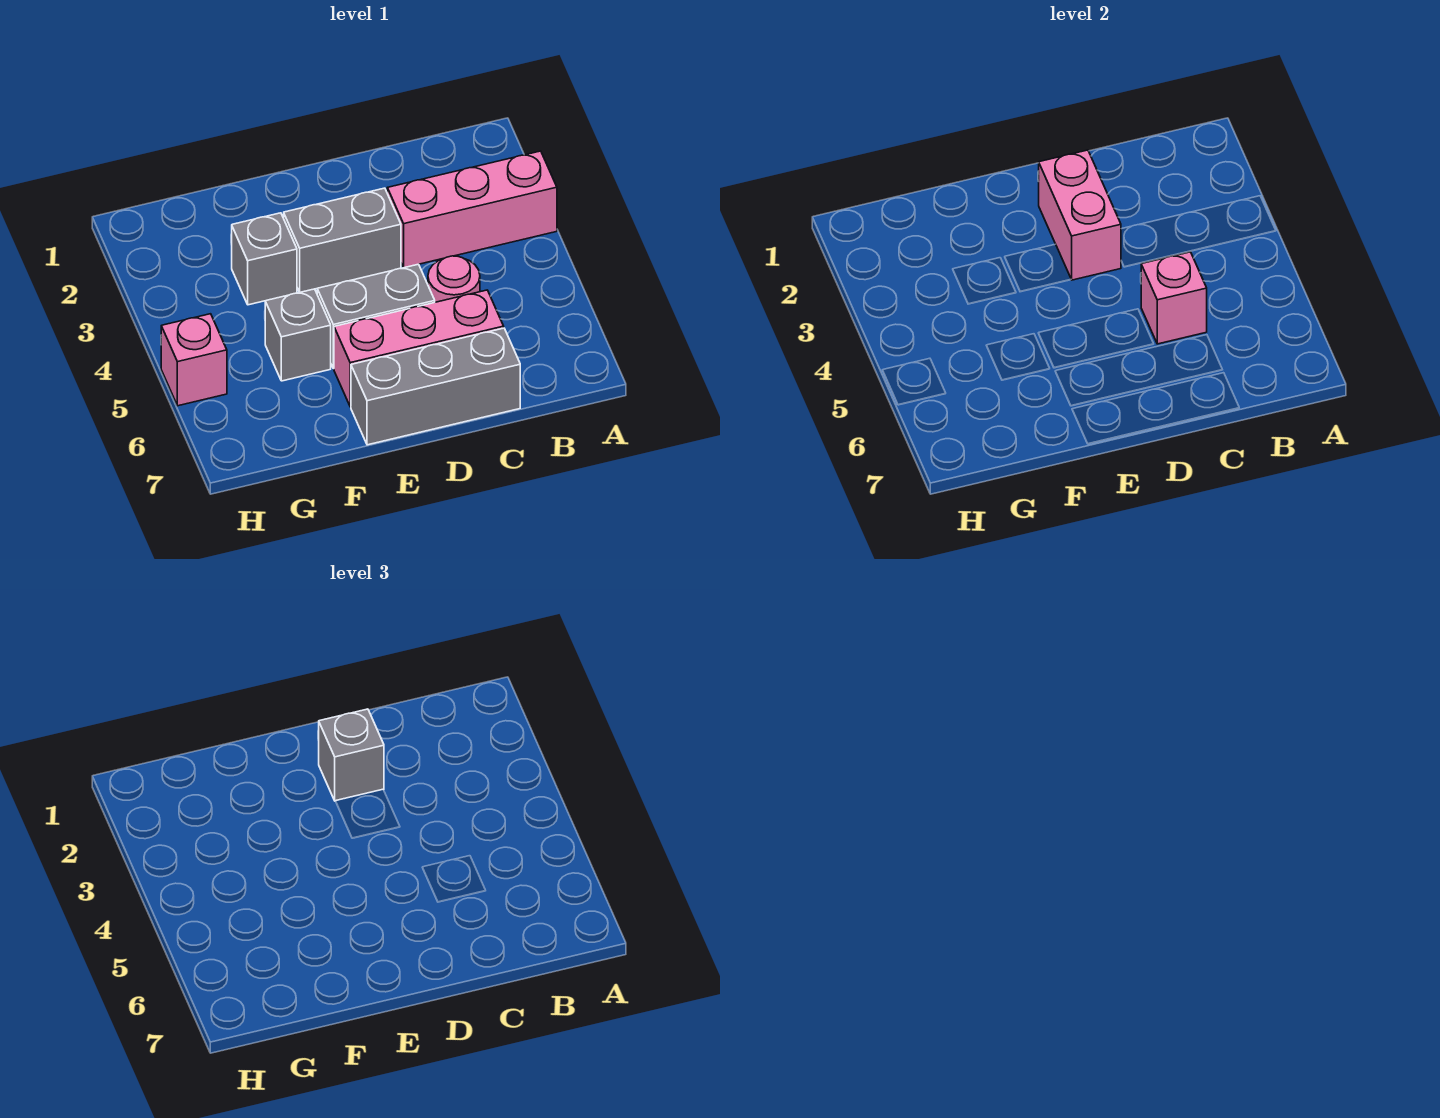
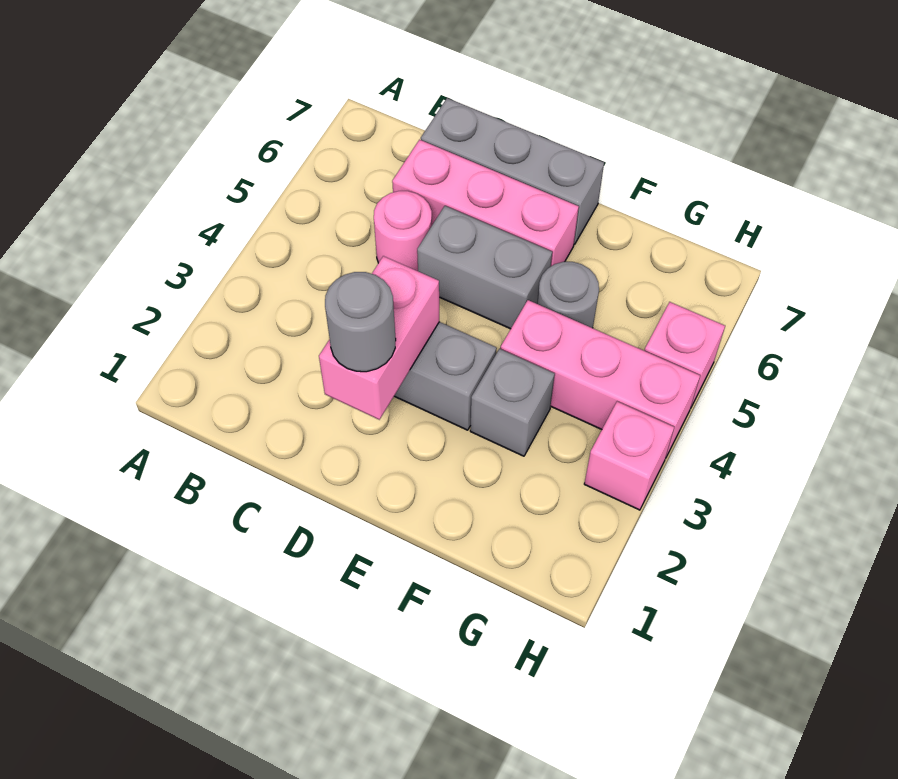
pink 1x3 brick [387,151,557,268] -> pink 1x3 brick moved to [501,300,700,457]
pink 1x1 brick [1141,252,1207,344] -> pink 1x1 brick moved to [584,401,674,510]
grey 1x1 brick [319,709,384,801] -> grey 1x1 round brick [325,272,396,372]
grey 1x1 brick [265,289,331,381] -> grey 1x1 round brick [537,262,599,328]

